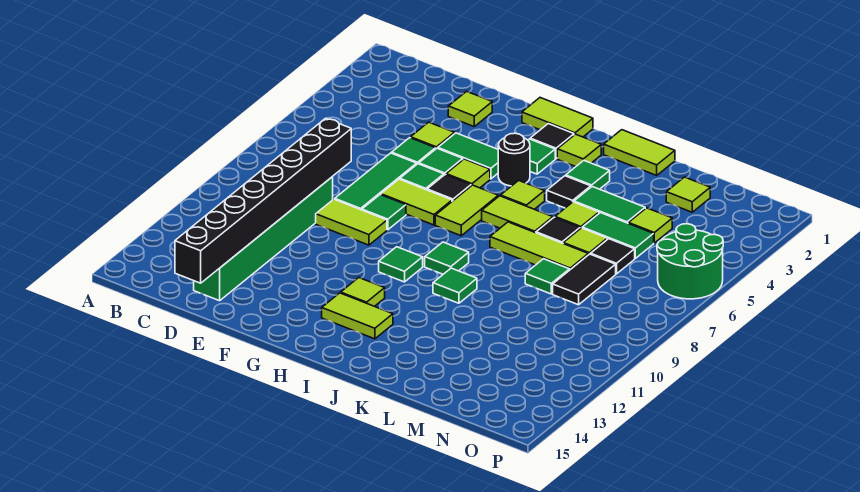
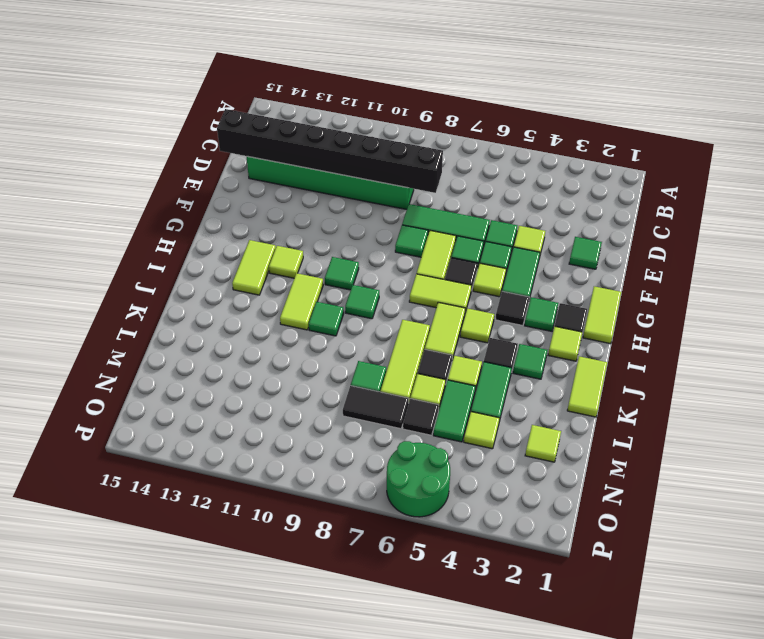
lime 1x1 tile [448,91,492,126] -> green 1x1 tile [569,237,602,269]
lime 1x2 tile [316,199,387,245] -> lime 1x2 tile moved to [280,273,323,330]
black 1x1 round brick [498,133,530,186] -> black 1x1 tile [495,291,529,326]

